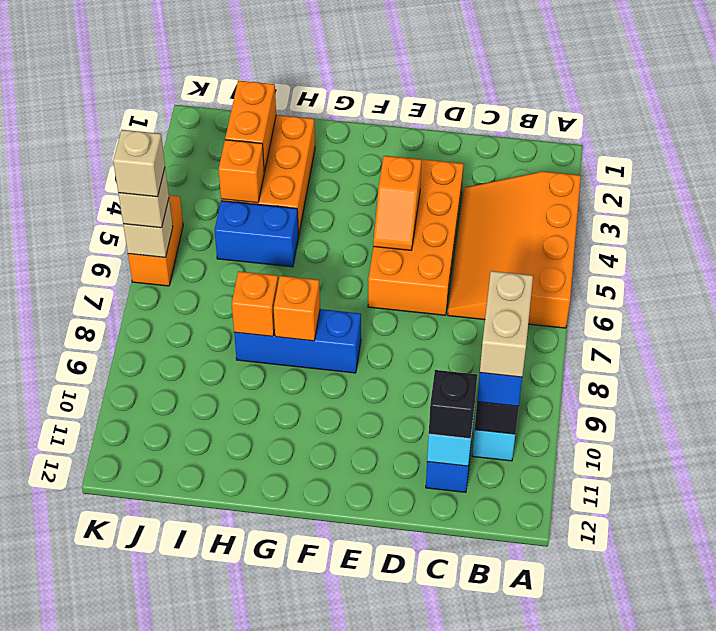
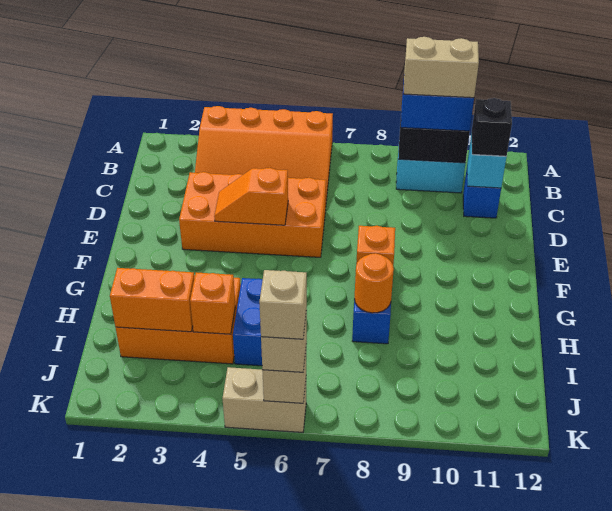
orange 1x2 slope [373,156,422,250] -> orange 1x2 slope turned to [214,168,288,225]
orange 1x1 brick [232,271,278,336] -> orange 1x1 round brick [355,253,394,313]
orange 1x2 brick [128,195,183,286] -> tan 1x2 brick [222,367,306,432]

